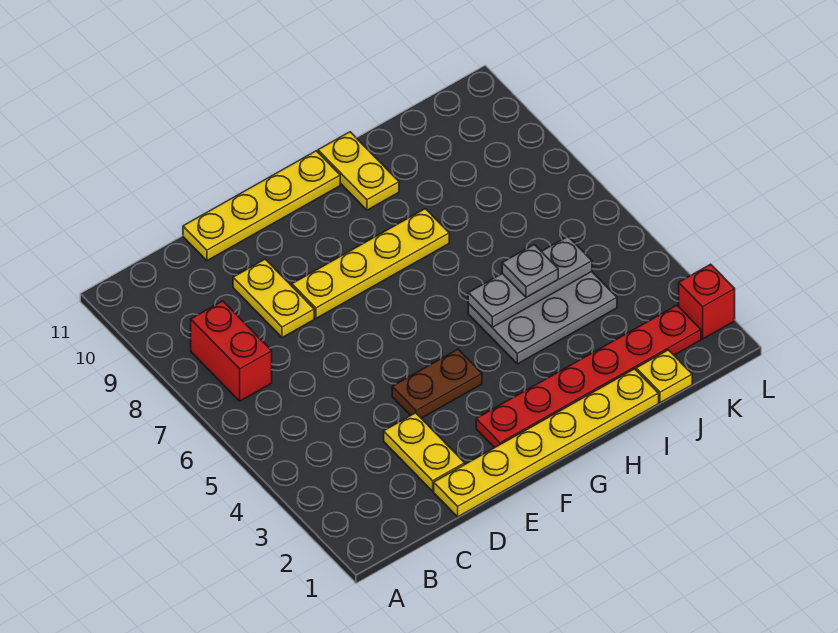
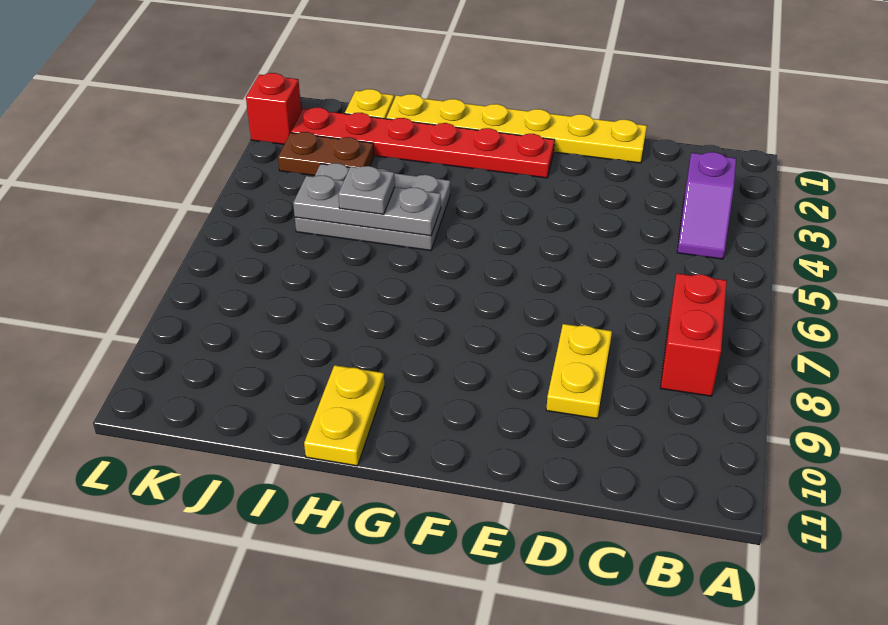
none -> purple 1x2 slope [677,152,736,259]
yellow 1x2 plate [384,413,465,491] -> none
yellow 1x4 plate [183,151,340,261] -> none
brown 1x2 plate [392,349,482,418] -> brown 1x2 plate moved to [278,132,374,175]
yellow 1x4 plate [292,209,449,318] -> none

